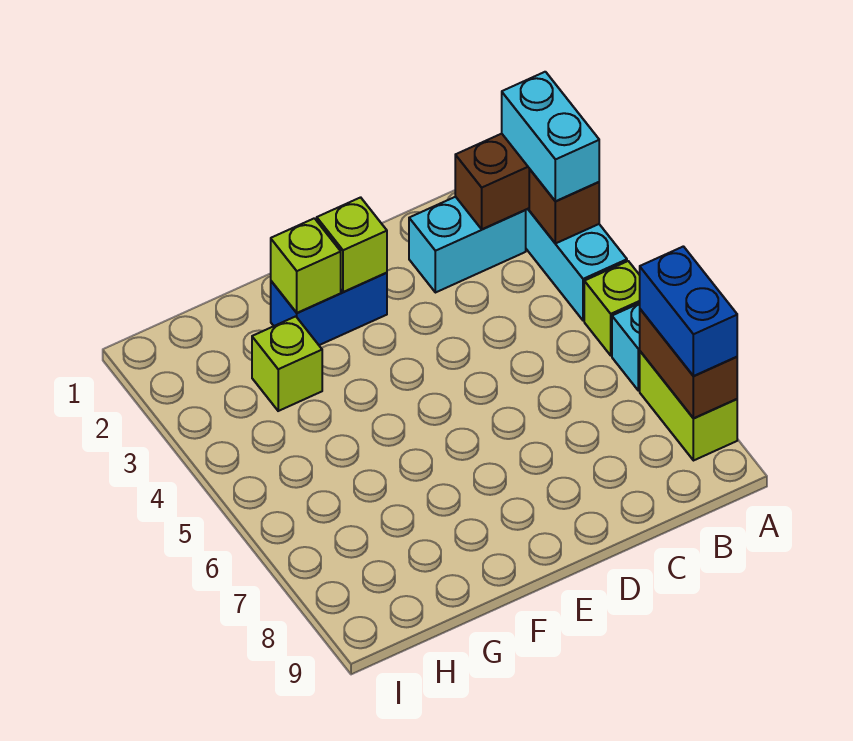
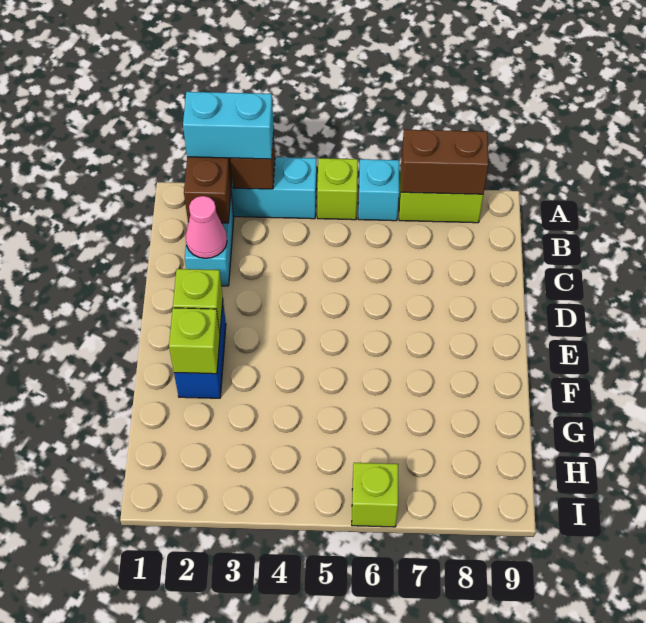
blue 1x2 brick [640,246,737,376] -> none
none -> pink 1x1 cone [186,196,227,258]
lime 1x1 brick [252,316,322,411] -> lime 1x1 brick moved to [352,463,398,527]

